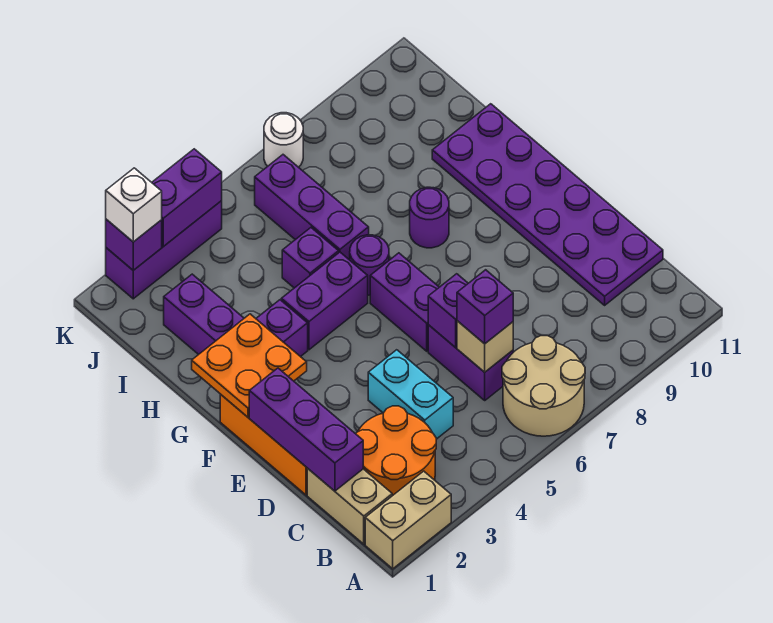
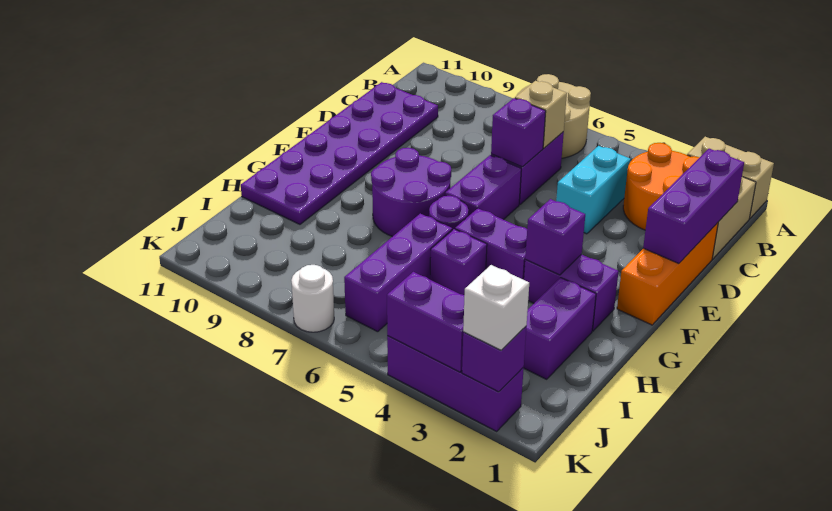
purple 1x1 brick [457,270,513,344] -> purple 1x1 brick moved to [525,199,585,275]
orange 2x2 plate [192,314,307,417] -> none
purple 1x1 round brick [410,187,449,248] -> purple 2x2 round brick [371,148,451,237]

